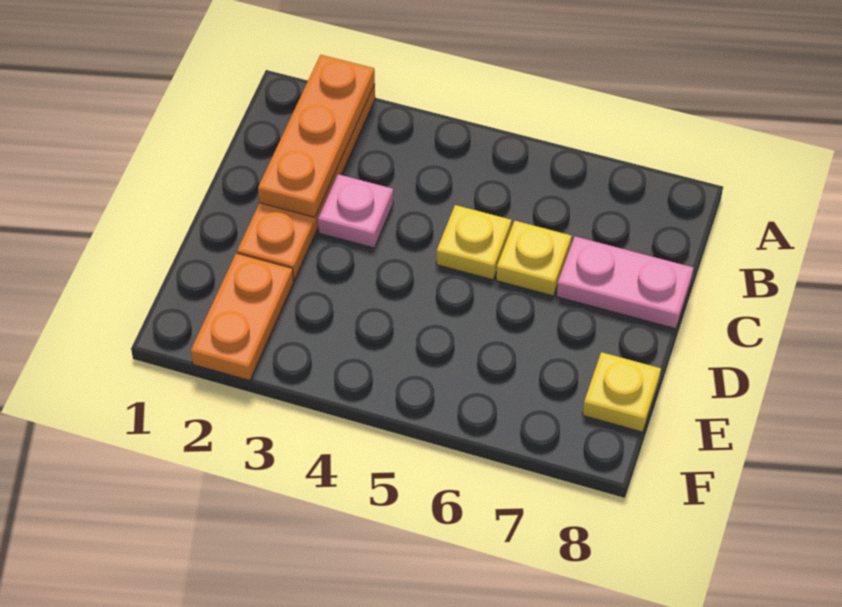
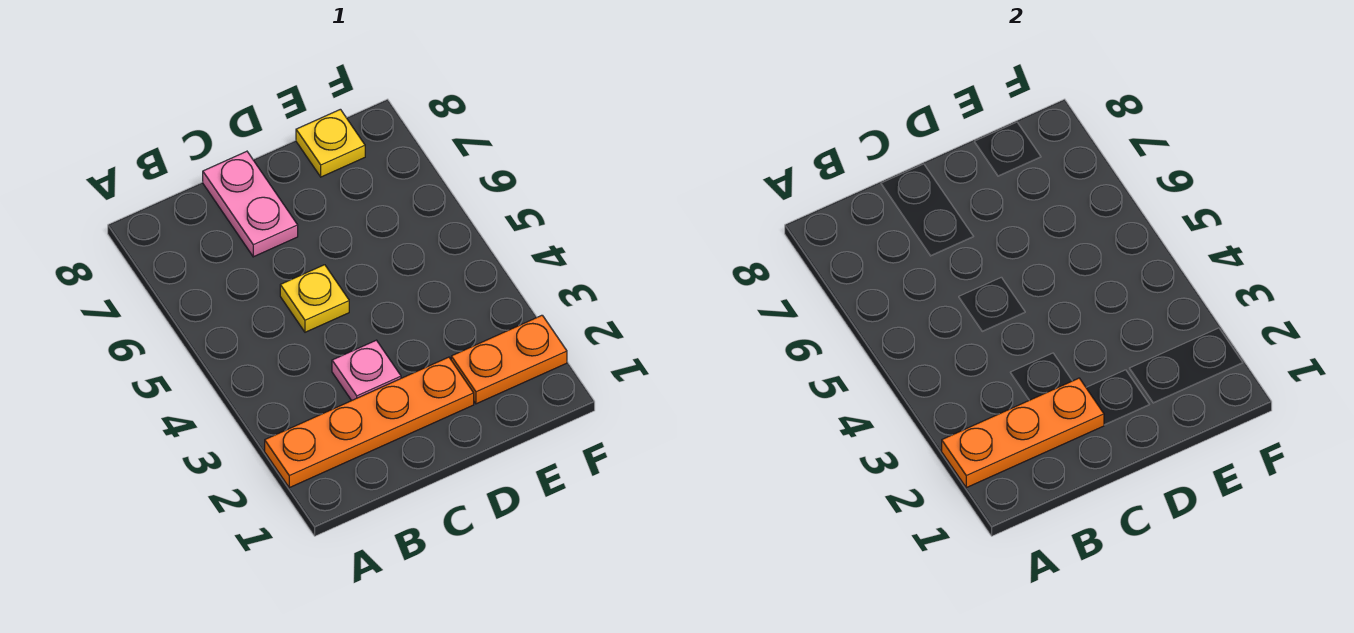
yellow 1x1 plate [496,221,572,296] -> none

